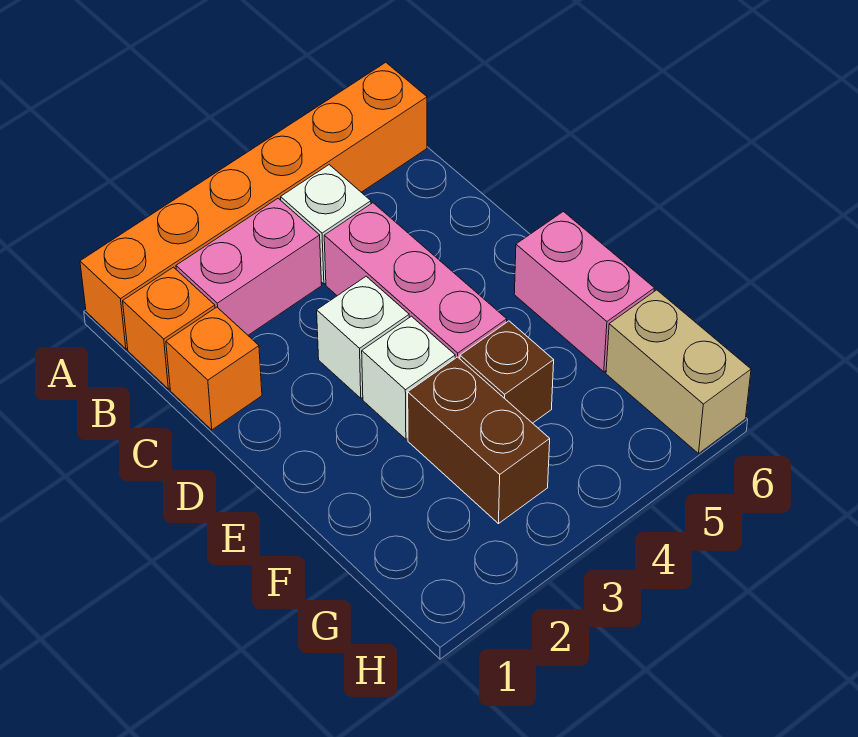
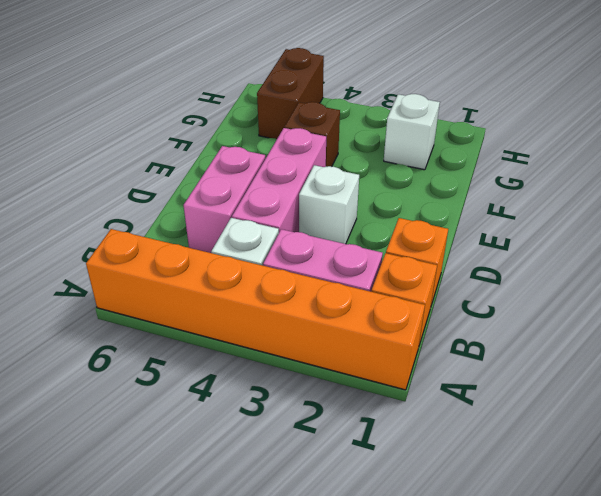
white 1x1 brick [362,316,455,439] -> white 1x1 brick moved to [384,94,440,170]
pink 1x2 brick [514,212,654,372] -> pink 1x2 brick moved to [184,146,265,253]
brown 1x2 brick [408,357,550,524] -> brown 1x2 brick moved to [257,48,324,139]
tan 1x2 brick [606,290,751,454] -> none

